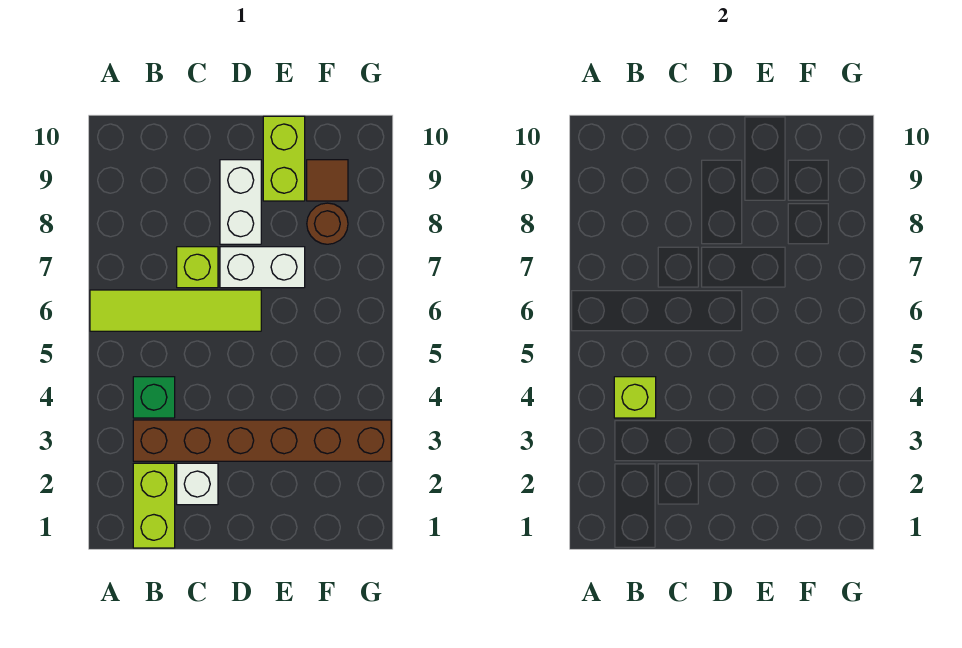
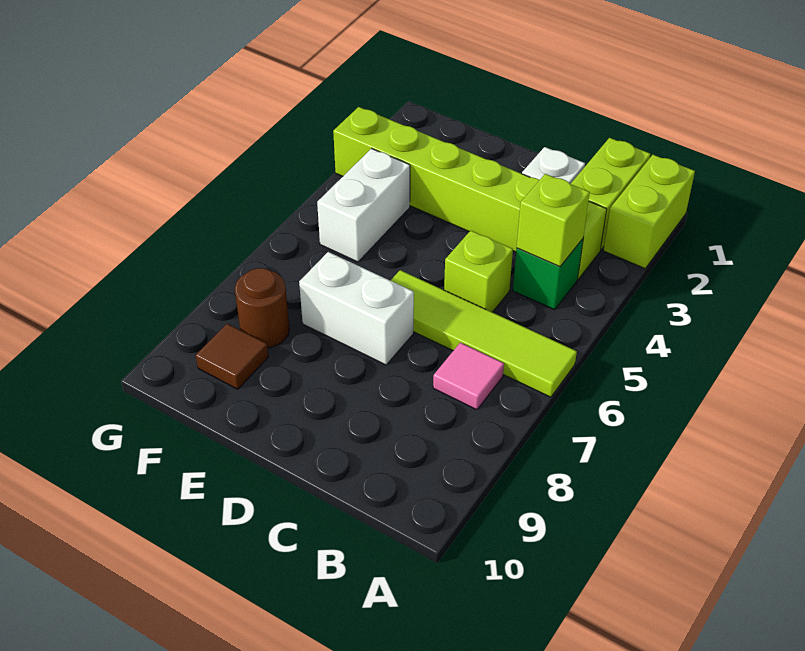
brown 1x6 brick [133,420,391,461] -> lime 1x6 brick [333,107,607,279]
none -> pink 1x1 tile [433,343,504,410]
lime 1x1 brick [177,247,218,288] -> lime 1x1 brick moved to [444,231,513,312]
white 1x2 brick [220,160,261,244] -> white 1x2 brick moved to [317,149,410,262]
lime 1x2 brick [263,116,305,201] -> lime 1x2 brick moved to [603,155,695,268]

